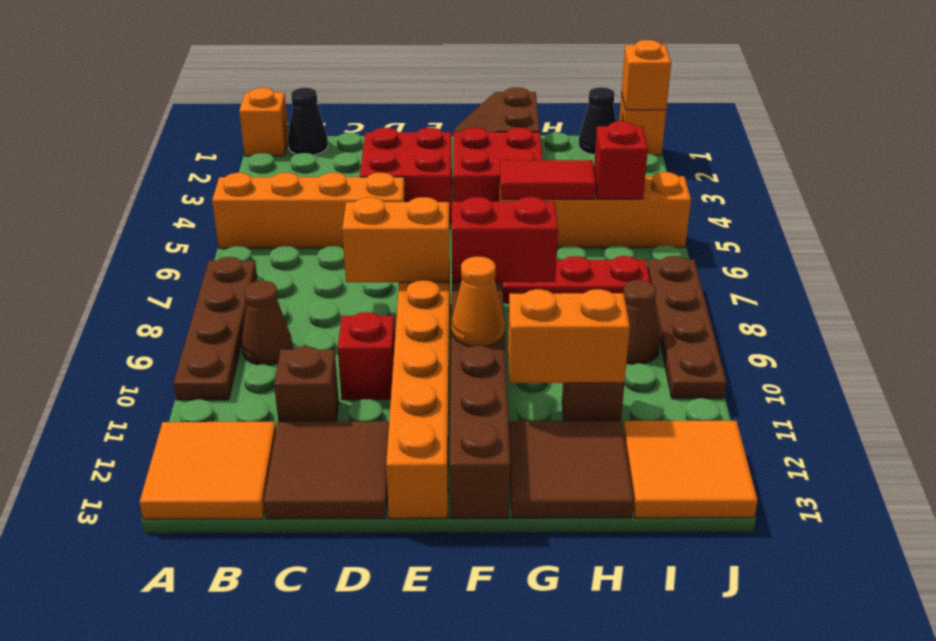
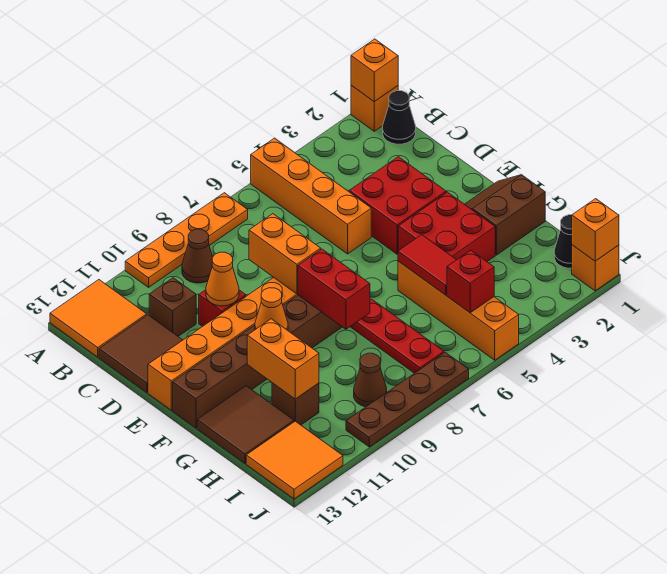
none -> orange 1x1 brick [351,39,398,102]
brown 1x4 plate [173,257,257,400] -> orange 1x4 plate [125,193,248,287]
none -> orange 1x1 cone [206,252,239,306]

